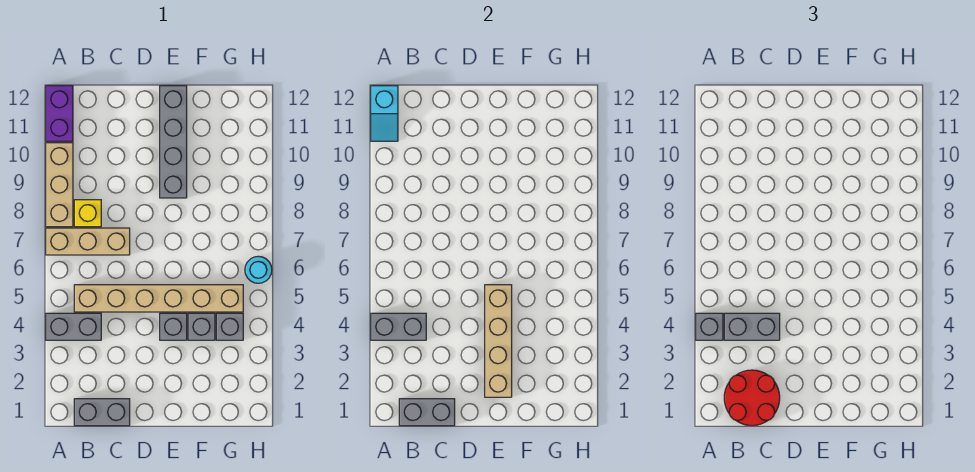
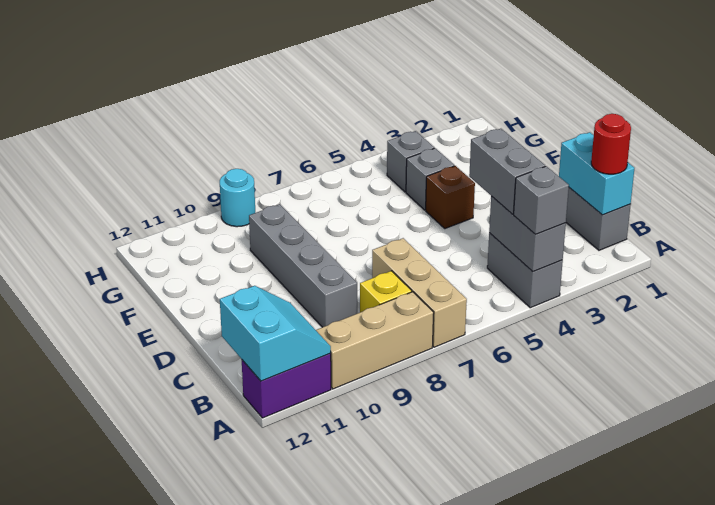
cyan 1x2 slope [371,86,398,141] -> cyan 2x2 slope [220,286,331,381]
grey 1x2 brick [399,399,455,426] -> cyan 1x2 brick [559,132,634,215]
red 2x2 round brick [724,370,780,426] -> red 1x1 round brick [591,114,631,174]
tan 1x6 brick [74,285,243,312] -> none
tan 1x4 brick [485,285,512,397] -> none
grey 1x1 brick [160,313,187,340] -> brown 1x1 brick [426,166,475,229]
grey 1x4 brick [160,86,187,198] -> grey 1x4 brick turned to [249,204,357,327]
cyan 1x1 round brick [245,256,272,283] -> cyan 1x1 round brick moved to [220,169,255,227]

